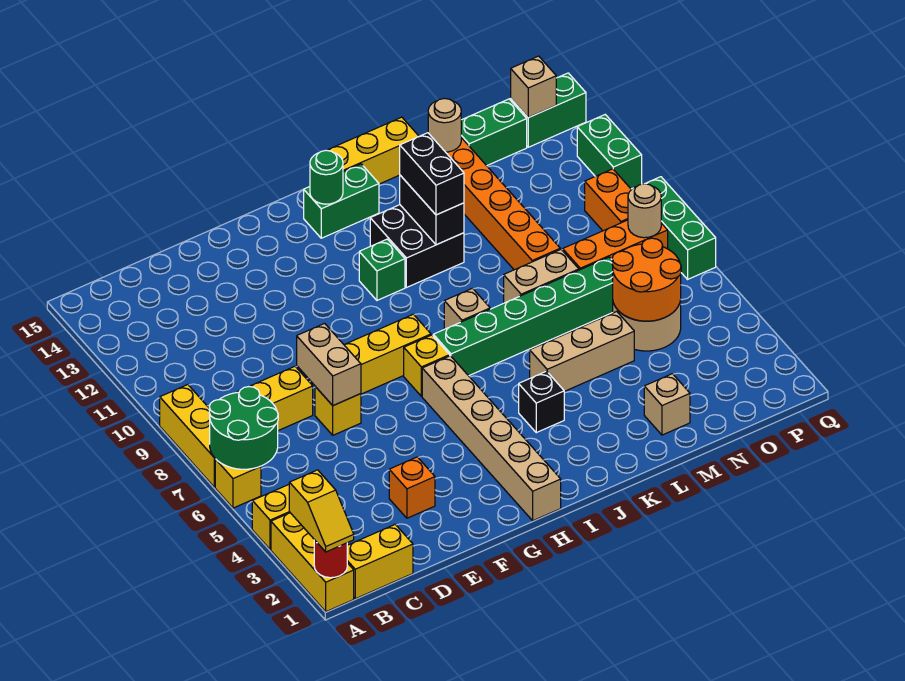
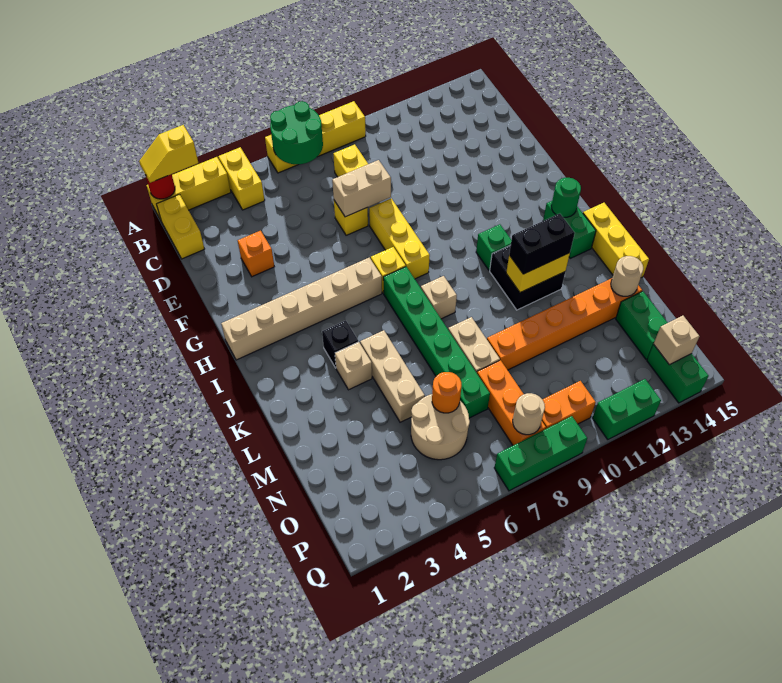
black 1x2 brick [400,175,464,245] -> yellow 1x2 brick [506,253,570,292]
tan 1x1 brick [644,374,690,435] -> tan 1x1 brick moved to [335,342,372,390]
orange 2x2 round brick [612,238,681,321] -> orange 1x1 round brick [432,372,462,413]

